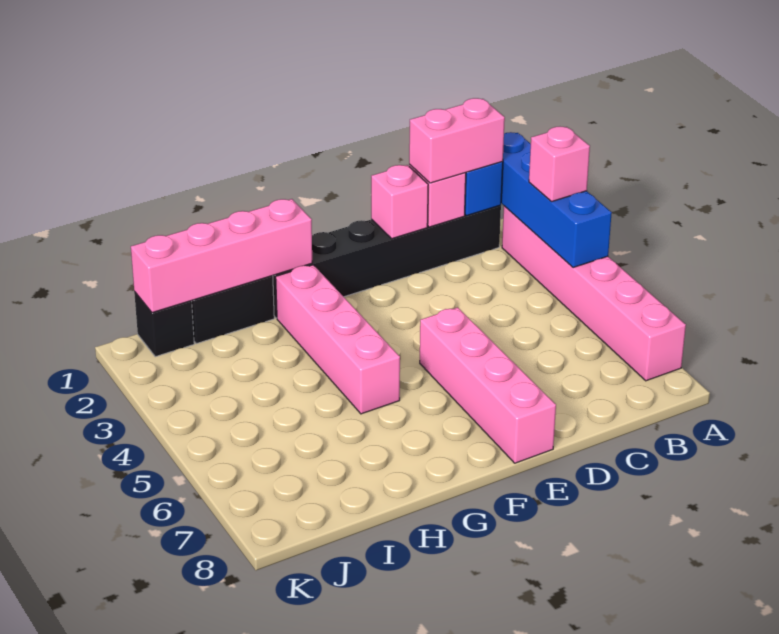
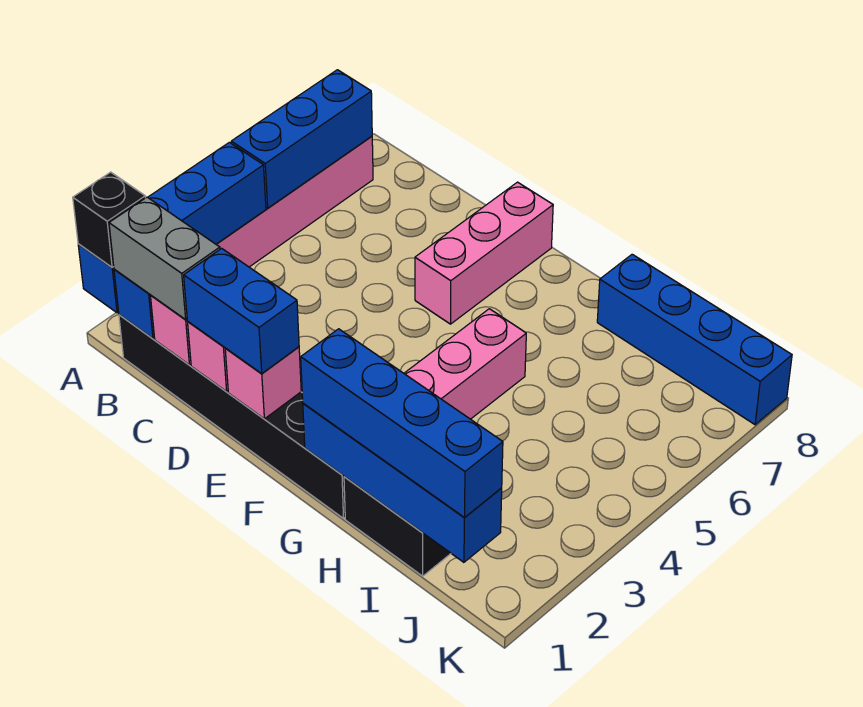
pink 1x1 brick [529,127,590,201] -> pink 1x1 brick moved to [225,347,301,419]
none -> blue 1x3 brick [231,70,372,208]
pink 1x2 brick [409,98,505,183] -> grey 1x2 brick [109,197,220,319]
none -> blue 1x2 brick [184,248,299,373]
pink 1x4 brick [420,307,556,463] -> pink 1x3 brick [415,182,553,324]
pink 1x4 brick [131,199,312,313] -> blue 1x4 brick [303,403,502,562]
none -> blue 1x4 brick [301,329,503,517]
none -> blue 1x4 brick [597,254,792,425]
black 1x1 brick [134,292,194,357] -> black 1x1 brick moved to [73,172,145,267]

